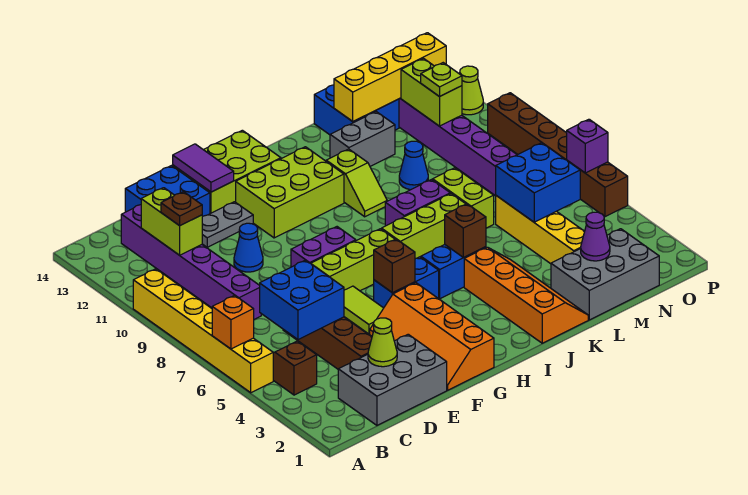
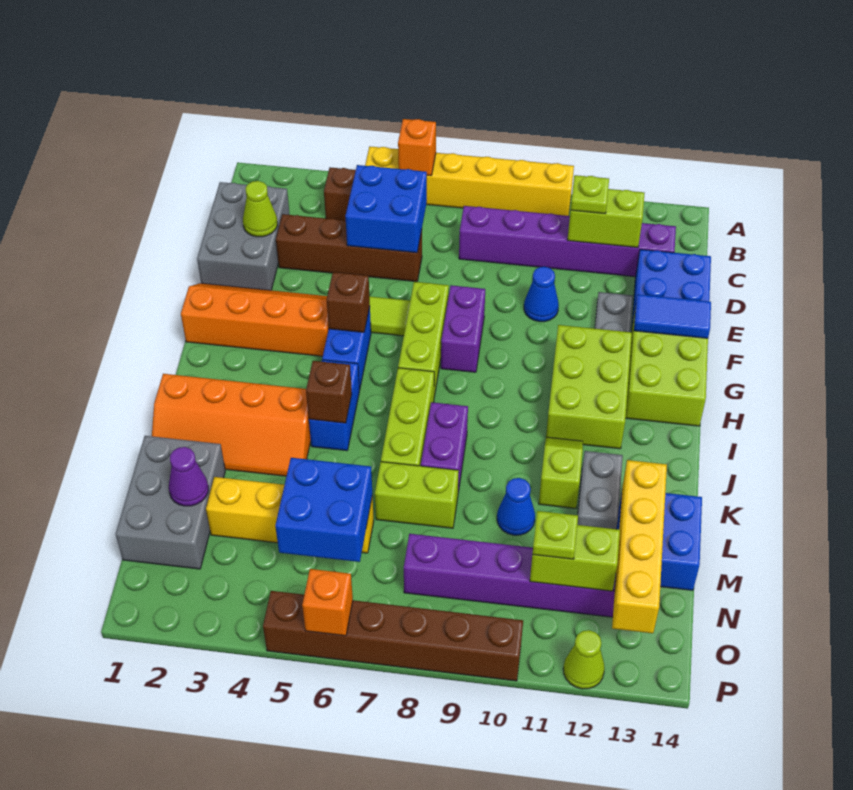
brown 1x1 plate [161,192,202,226] -> lime 1x1 plate [571,175,609,214]
purple 1x2 tile [173,144,234,192] -> blue 1x2 tile [634,294,711,338]
lime 1x2 slope [326,149,387,217] -> lime 1x2 slope turned to [539,437,583,508]
purple 1x1 brick [567,119,608,173] -> orange 1x1 brick [302,569,353,636]

